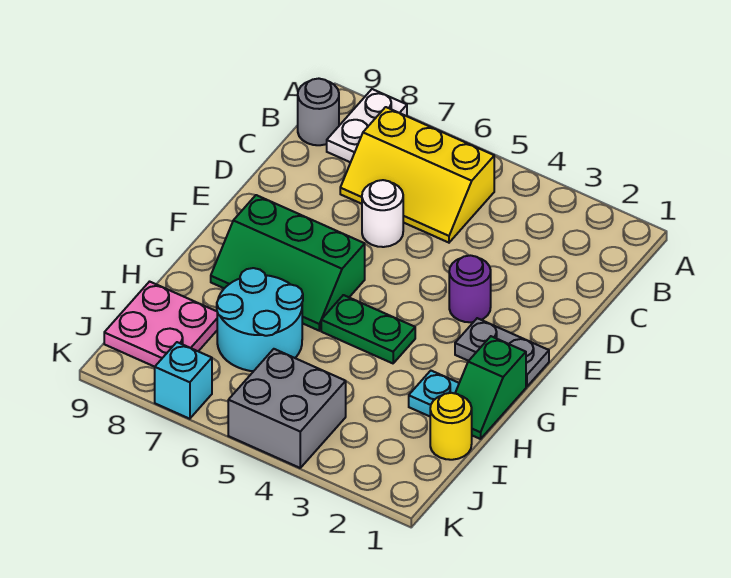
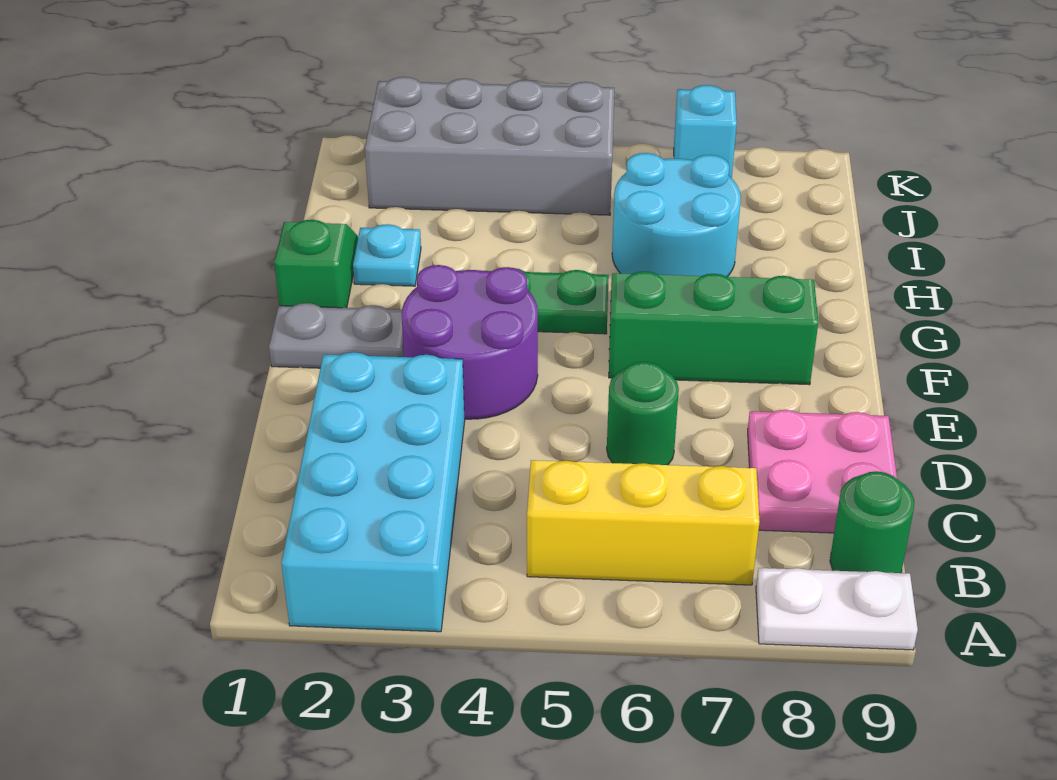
none -> cyan 2x4 brick [281,352,465,632]
white 1x2 plate [327,89,407,162] -> white 1x2 plate turned to [756,568,918,650]
grey 1x1 round brick [298,79,339,145] -> green 1x1 round brick [830,471,914,573]
white 1x1 round brick [362,180,403,247] -> green 1x1 round brick [607,362,679,465]
purple 1x1 round brick [449,255,491,322] -> purple 2x2 round brick [402,265,538,419]
yellow 1x1 round brick [430,393,472,460] -> none
pink 2x2 plate [104,282,217,367] -> pink 2x2 plate moved to [748,410,897,533]
grey 2x2 brick [228,349,346,468] -> grey 2x4 brick [365,77,614,215]

